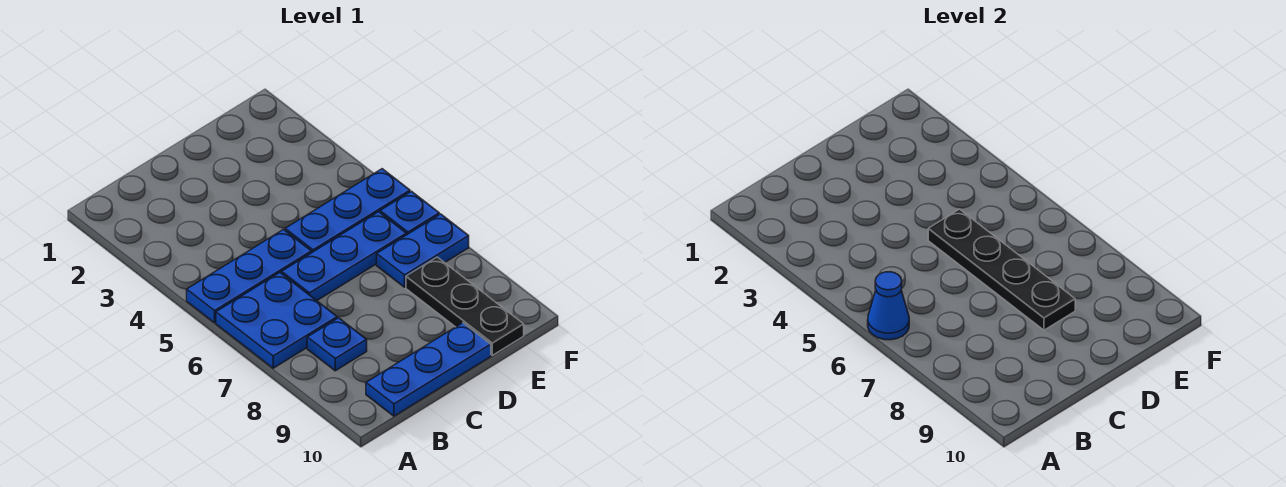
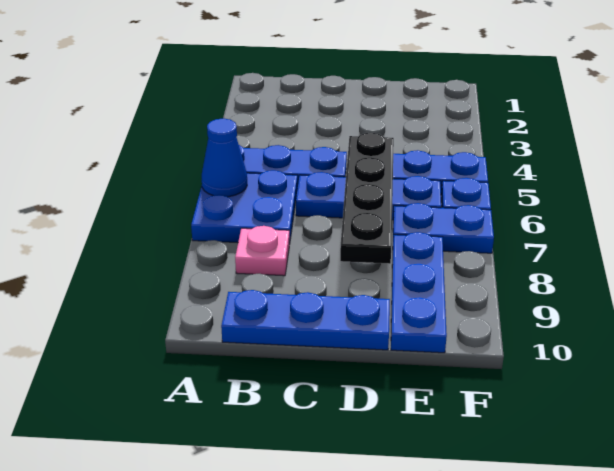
blue 1x1 plate [307,318,367,371] -> pink 1x1 plate [235,226,289,276]
black 1x3 plate [406,257,524,355] -> blue 1x3 plate [391,232,447,353]

